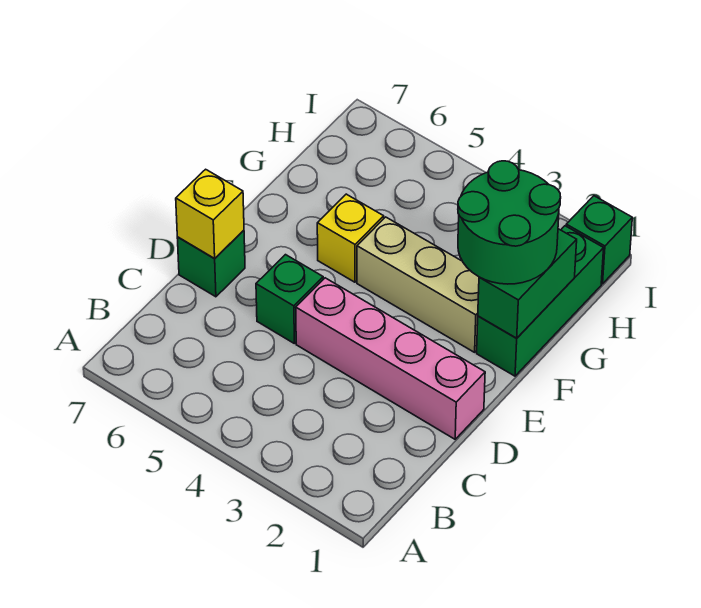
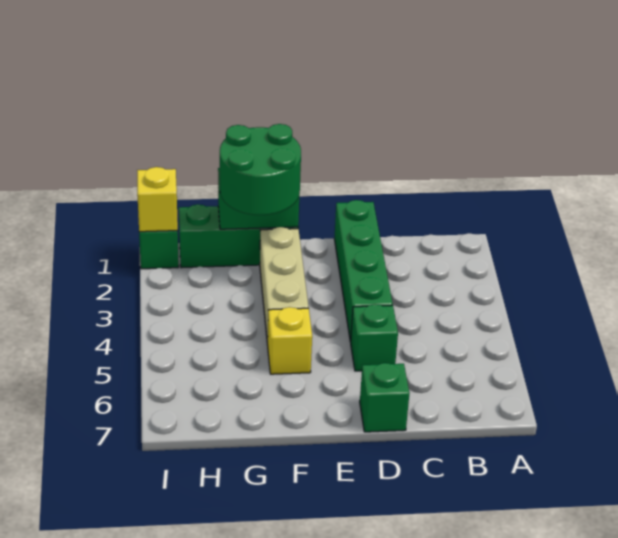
pink 1x4 brick [296,278,485,439] -> green 1x4 brick [334,200,393,342]
yellow 1x1 brick [176,169,244,259] -> yellow 1x1 brick moved to [137,167,178,232]

